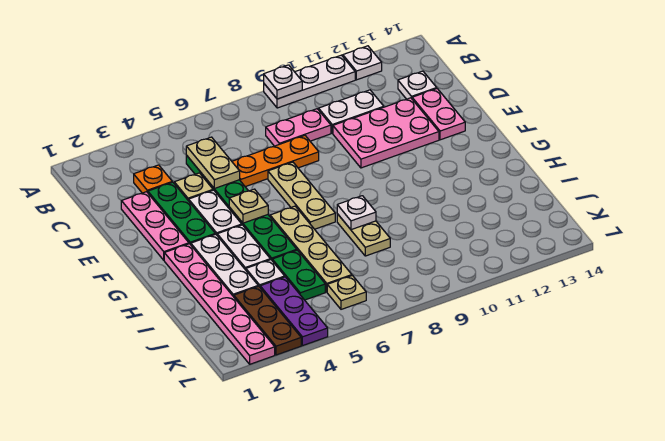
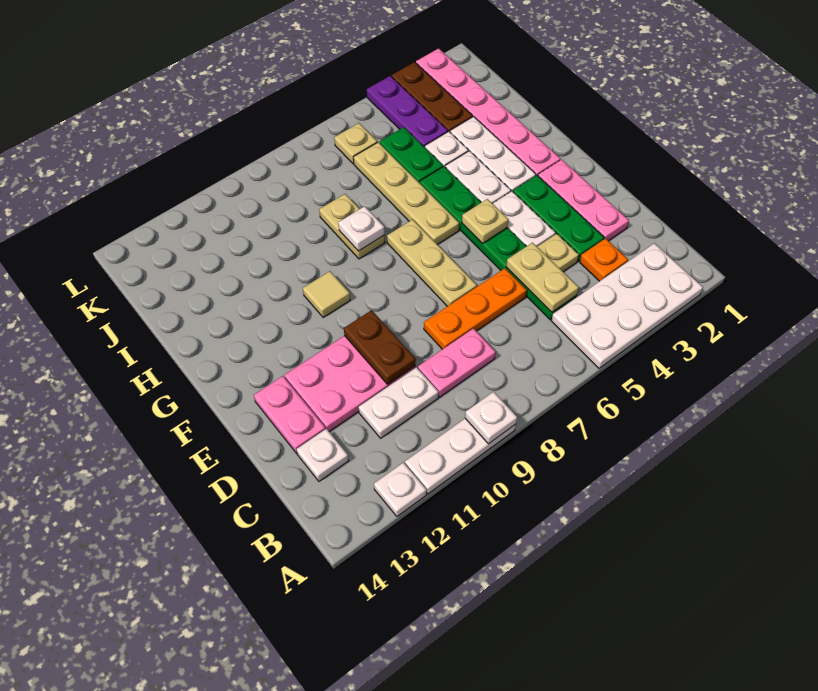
none -> white 2x4 plate [551,243,703,368]
none -> brown 1x2 plate [344,310,416,384]
none -> tan 1x1 tile [303,271,350,318]

